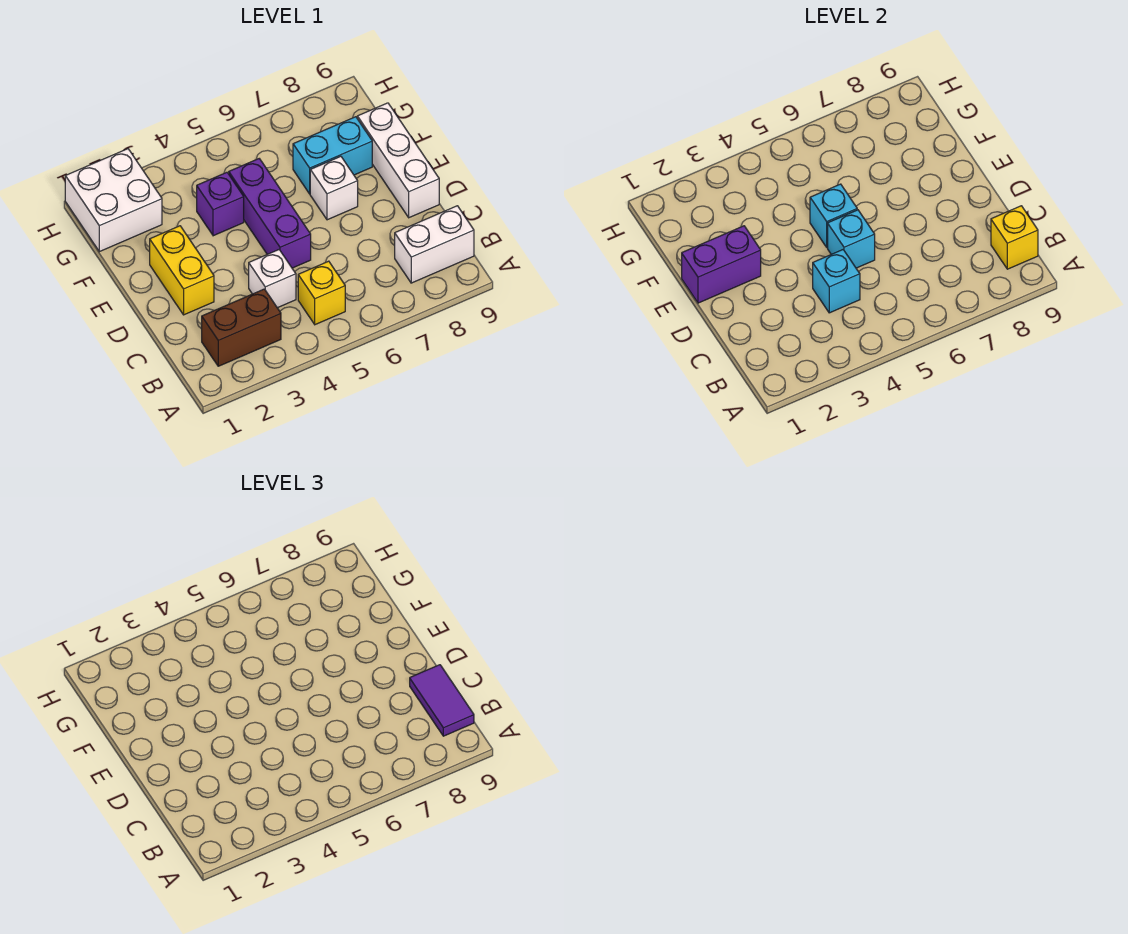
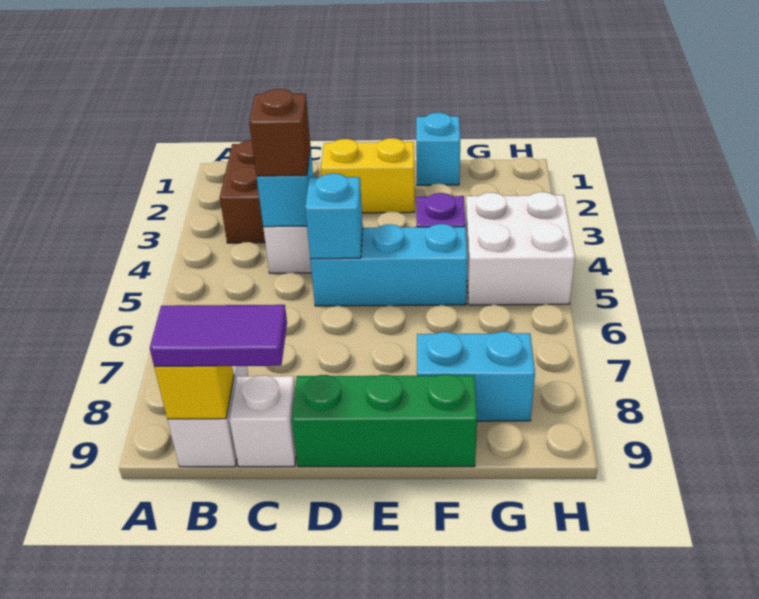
yellow 1x1 brick [298,261,345,325] -> none
none -> brown 1x1 brick [249,89,311,176]
purple 1x3 brick [229,159,311,268] -> cyan 1x3 brick [310,224,468,306]
white 1x3 brick [357,103,439,218] -> green 1x3 brick [292,374,477,467]
purple 1x2 brick [682,226,761,303] -> none
cyan 1x1 brick [810,184,857,247] -> cyan 1x1 brick moved to [416,113,460,185]
white 1x1 brick [310,156,358,220] -> white 1x1 brick moved to [229,375,296,467]
cyan 1x2 brick [293,117,372,194] -> cyan 1x2 brick turned to [417,332,535,421]
white 2x2 brick [65,149,162,252] -> white 2x2 brick moved to [465,192,575,305]

